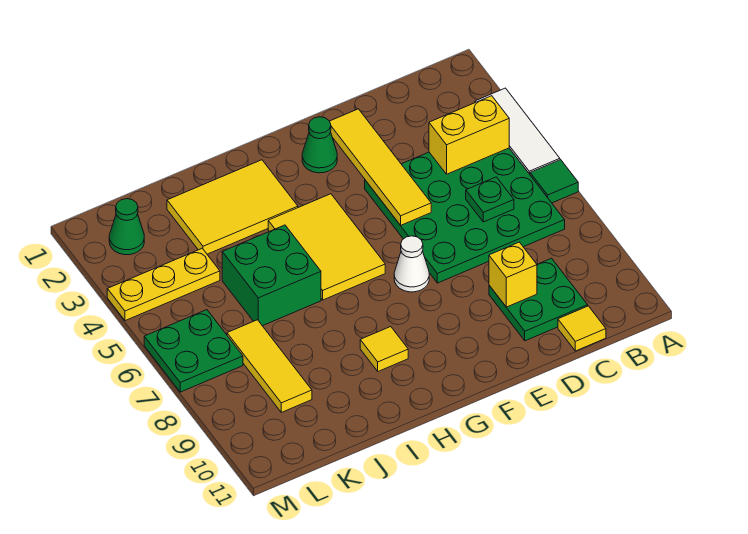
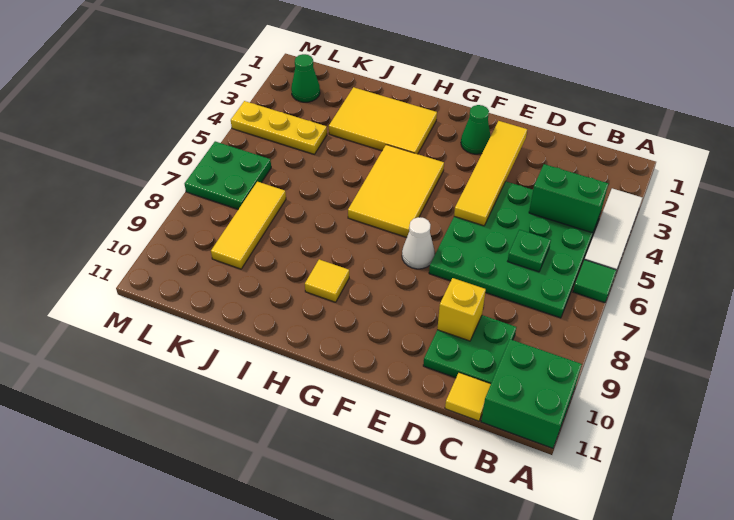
yellow 1x2 brick [429,96,509,174] -> green 1x2 brick [529,164,608,233]
green 2x2 brick [222,225,321,326] -> green 2x2 brick moved to [481,339,582,448]

